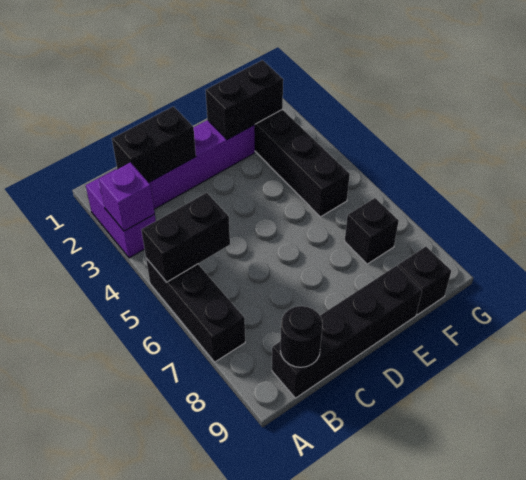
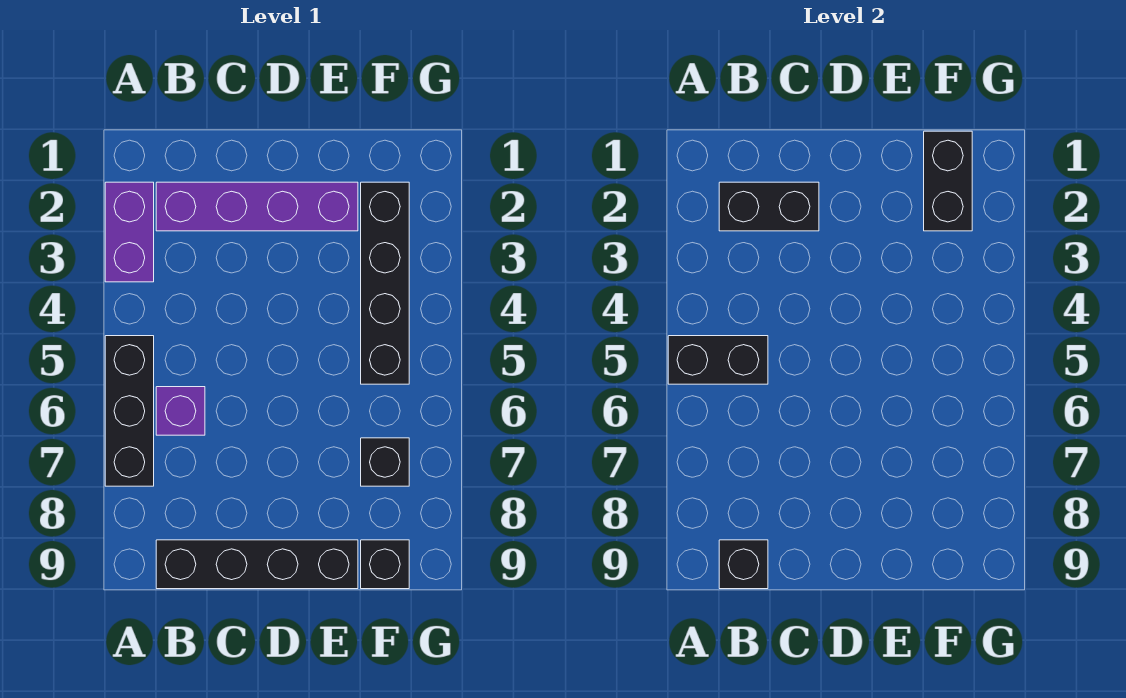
purple 1x1 brick [99,162,155,231] -> purple 1x1 brick moved to [156,387,205,435]
black 1x1 round brick [280,306,323,367] -> black 1x1 brick [719,540,768,589]
black 1x2 brick [206,60,283,140] -> black 1x2 brick turned to [924,131,972,231]

